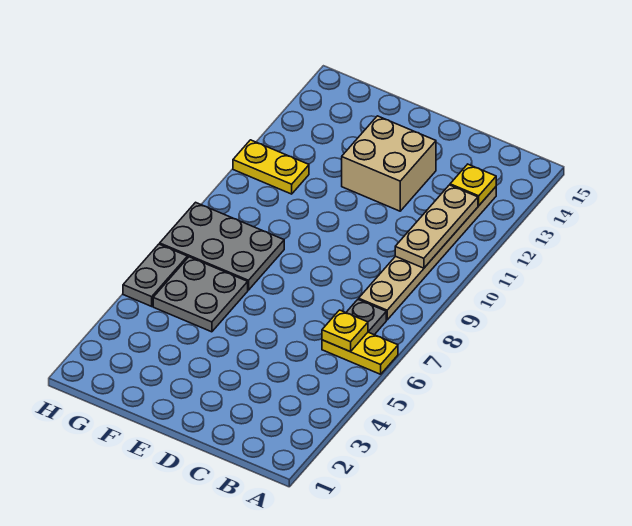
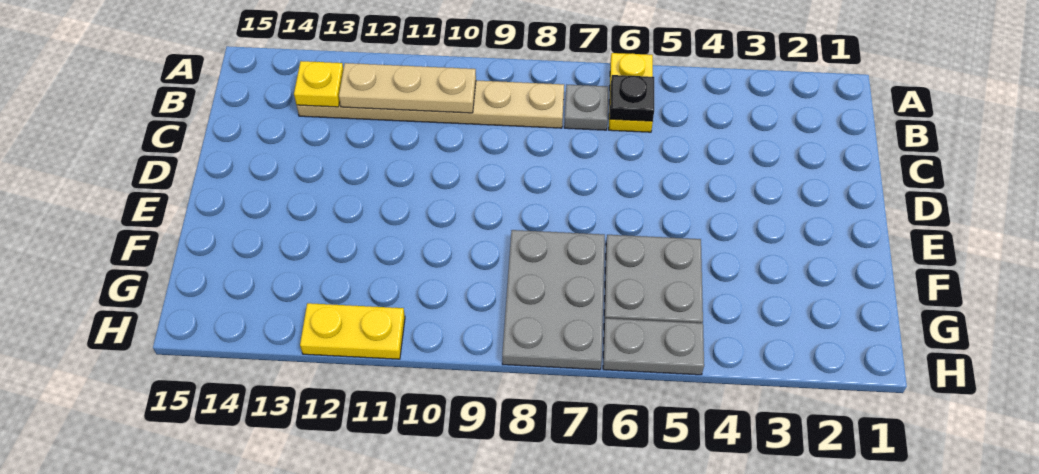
yellow 1x1 plate [322,310,368,352] -> black 1x1 plate [610,75,654,122]
tan 2x2 brick [342,116,436,211] -> none
yellow 1x2 plate [233,140,309,194] -> yellow 1x2 plate turned to [300,303,405,359]

